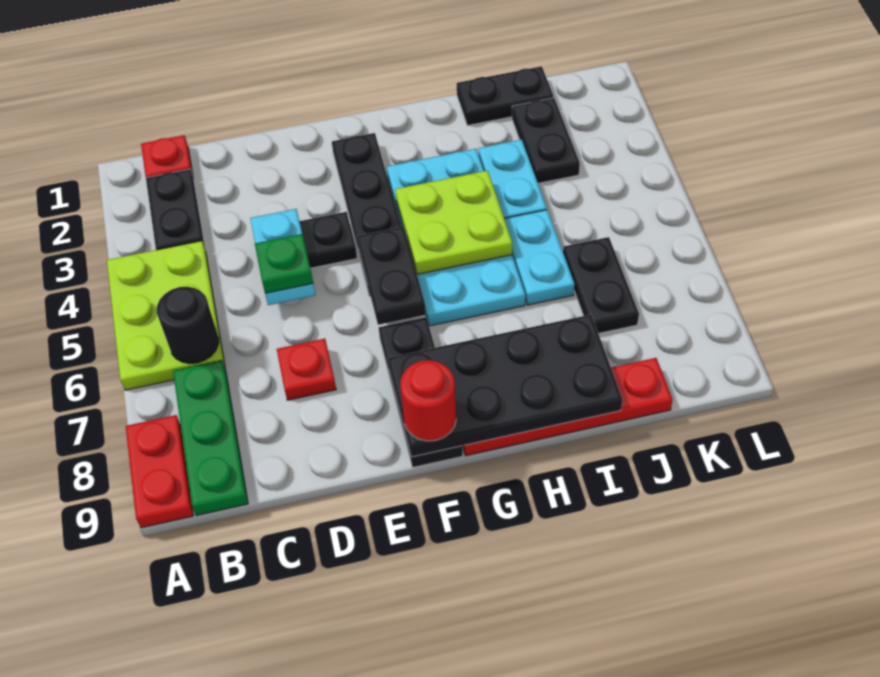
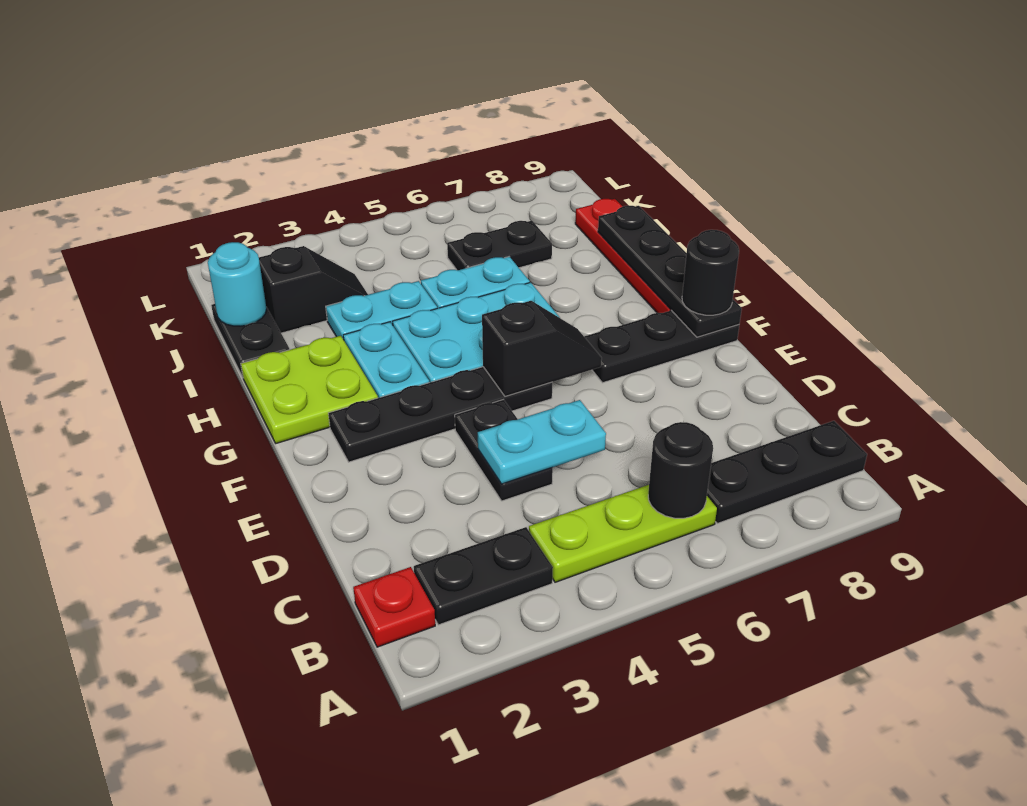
lime 2x3 plate [107,241,225,390] -> lime 1x3 plate [529,485,717,582]
red 1x2 plate [126,415,193,528] -> none
green 1x3 plate [173,360,248,516] -> black 1x3 plate [707,421,867,523]
green 1x1 plate [255,234,313,293] -> none
red 1x1 plate [277,339,336,400] -> none
black 1x2 plate [357,227,426,325] -> black 1x2 slope [482,301,602,396]
black 2x4 plate [388,315,623,457] -> black 1x4 plate [598,206,742,337]
red 1x1 round brick [400,360,456,441] -> black 1x1 round brick [682,230,739,315]
lime 2x2 plate [395,171,512,274] -> lime 2x2 plate moved to [241,336,378,443]
none -> cyan 1x1 round brick [208,242,267,326]
black 1x2 plate [512,98,580,183] -> black 1x2 slope [259,246,368,333]

